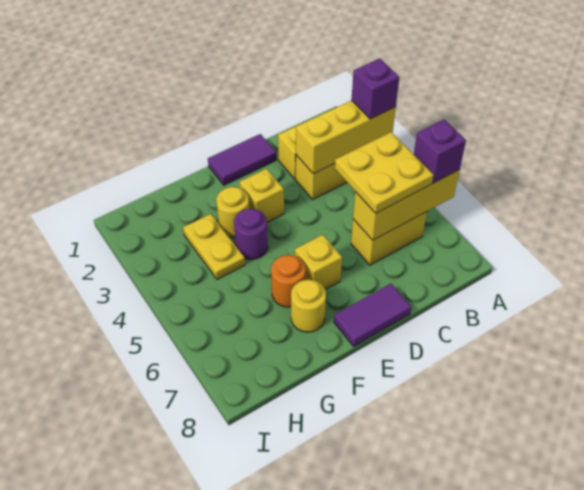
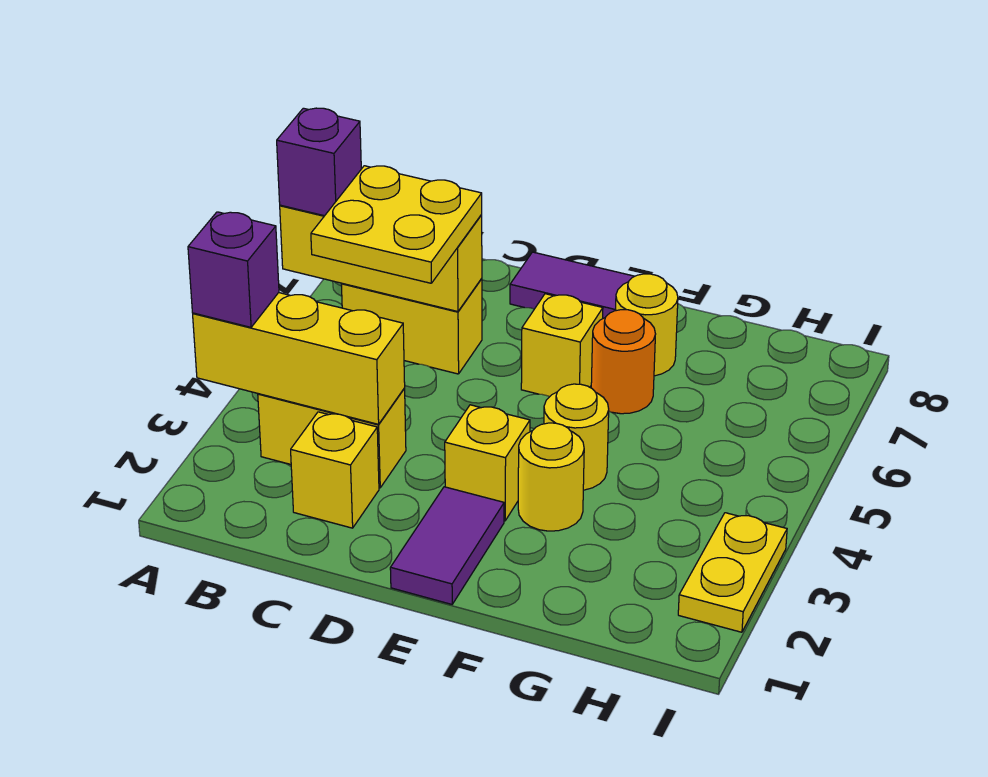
purple 1x2 tile [208,134,276,185] -> purple 1x2 tile turned to [390,487,504,604]
purple 1x1 round brick [234,209,268,259] -> yellow 1x1 round brick [544,384,609,490]
yellow 1x2 plate [183,214,245,280] -> yellow 1x2 plate moved to [678,513,787,632]

